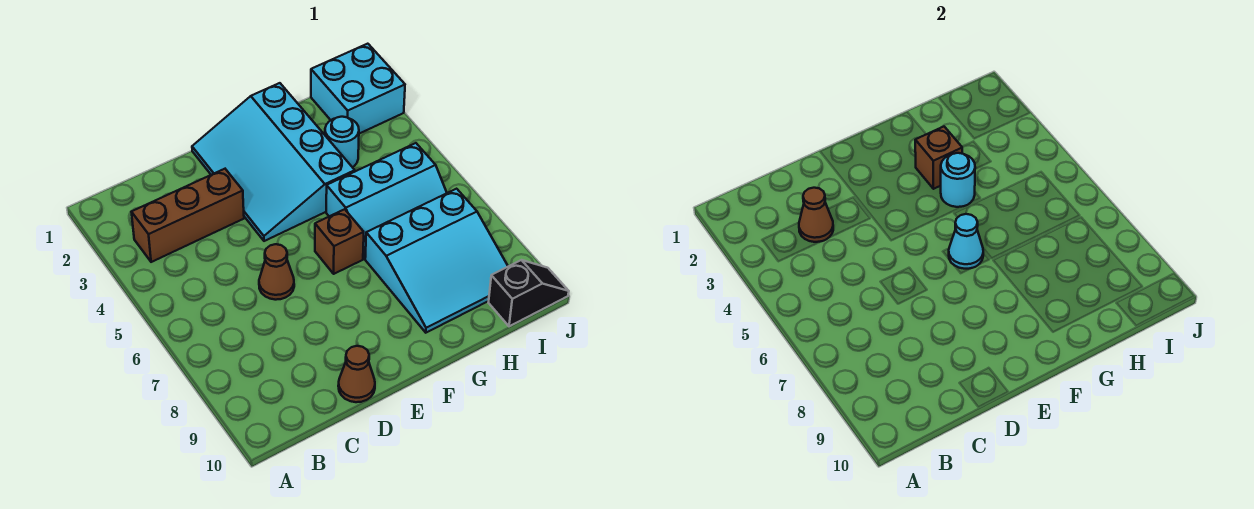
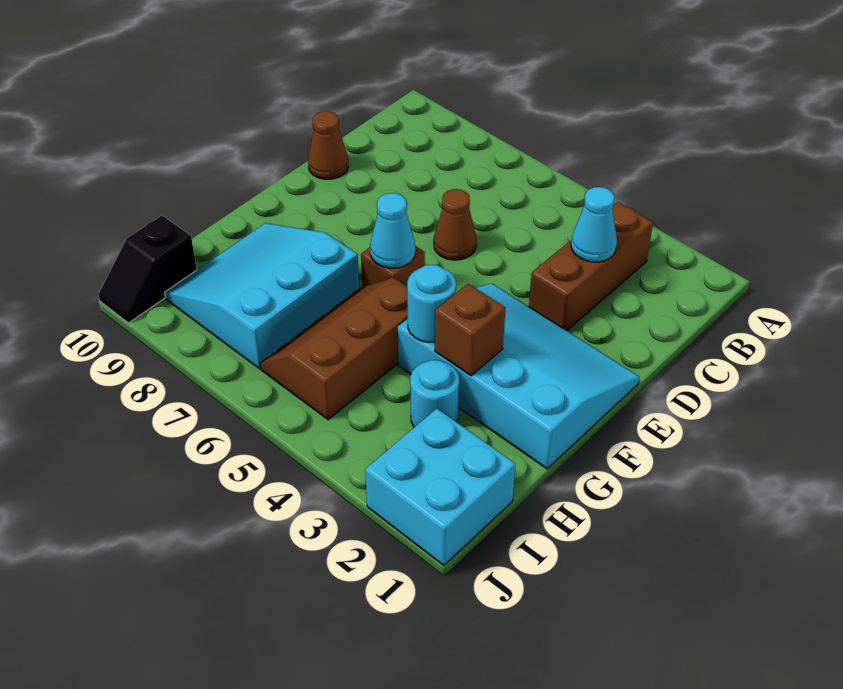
brown 1x1 cone [799,188,833,242] -> cyan 1x1 cone [571,187,617,262]
cyan 2x3 slope [326,143,447,259] -> brown 2x3 slope [260,278,408,420]

